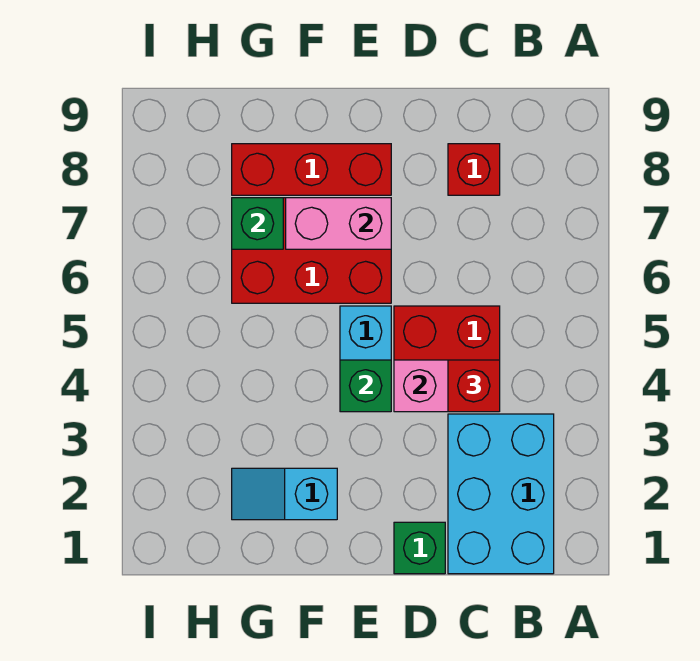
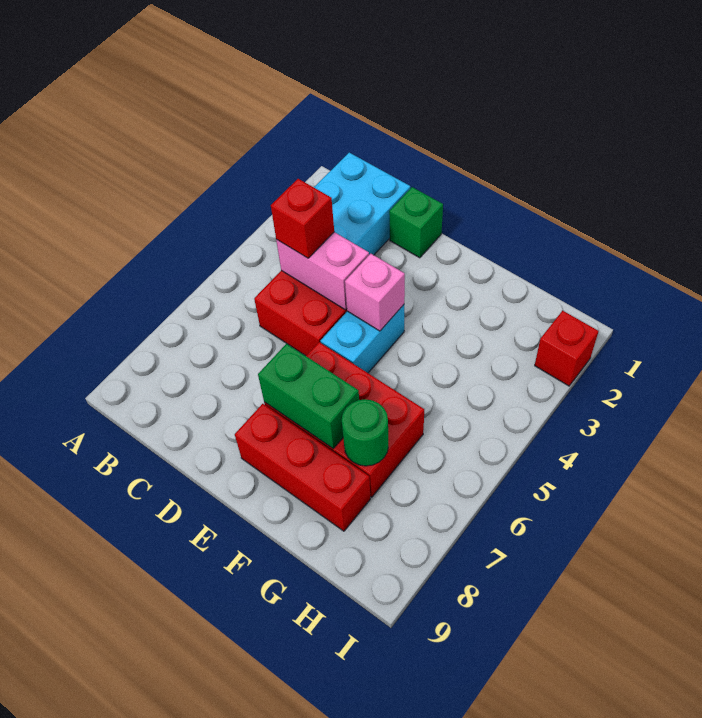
red 1x1 brick [448,144,500,195] -> red 1x1 brick moved to [535,311,598,386]
green 1x1 brick [340,360,391,412] -> pink 1x1 brick [345,254,405,331]
pink 1x2 brick [286,198,391,249] -> green 1x2 brick [258,343,359,448]
cyan 1x2 slope [232,468,337,520] -> none
green 1x1 brick [232,198,283,249] -> green 1x1 round brick [342,399,388,466]

